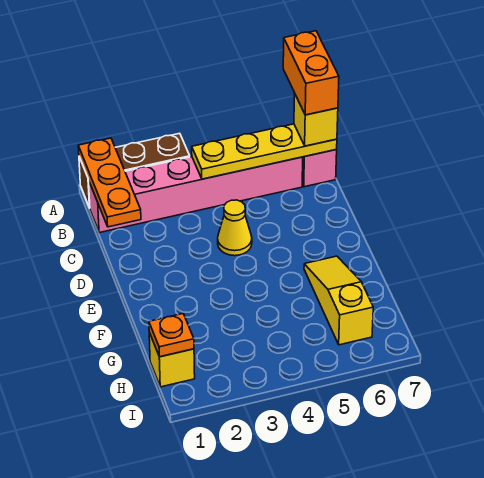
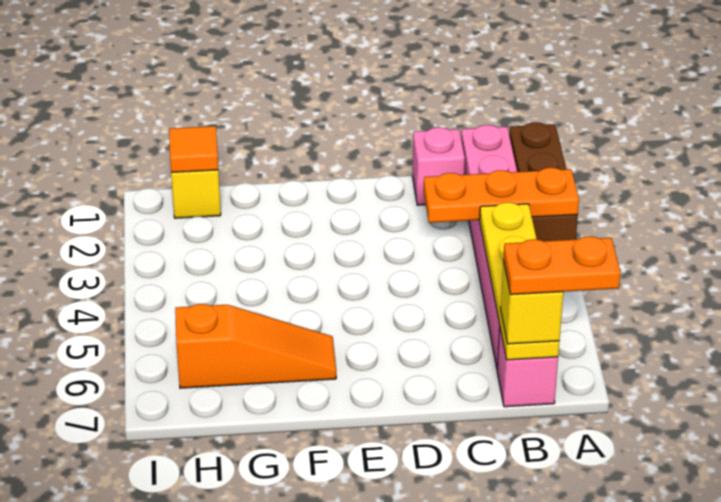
orange 1x3 plate [78,138,141,227] -> orange 1x3 plate moved to [424,168,579,223]
orange 1x2 brick [283,31,339,115] -> orange 1x2 plate [503,236,621,295]
none -> pink 1x1 brick [412,127,465,205]
yellow 1x1 cone [218,200,252,256] -> none
yellow 1x3 slope [304,256,373,345] -> orange 1x3 slope [175,304,336,388]
orange 1x1 plate [149,314,194,357] -> orange 1x1 tile [169,126,218,172]

